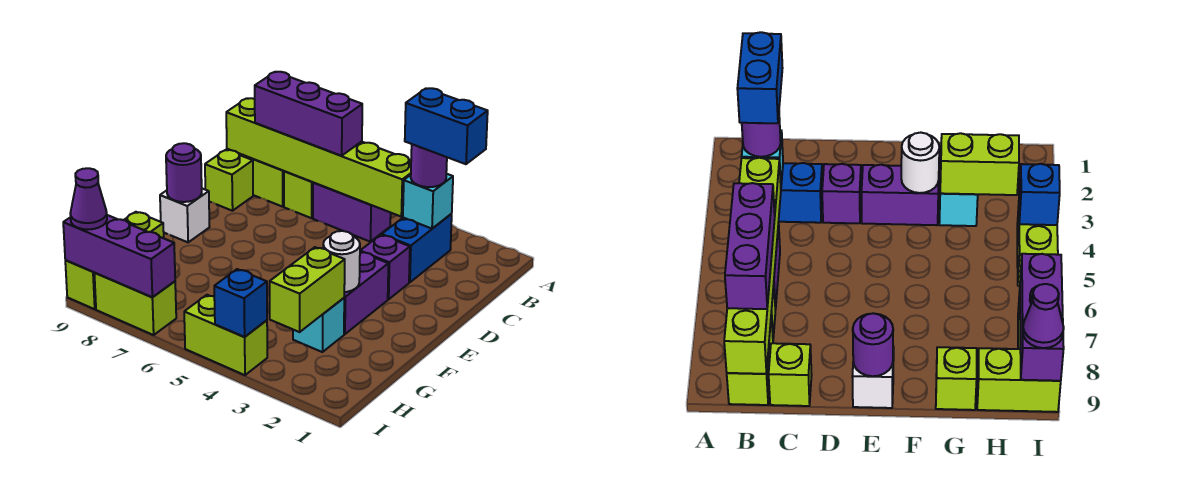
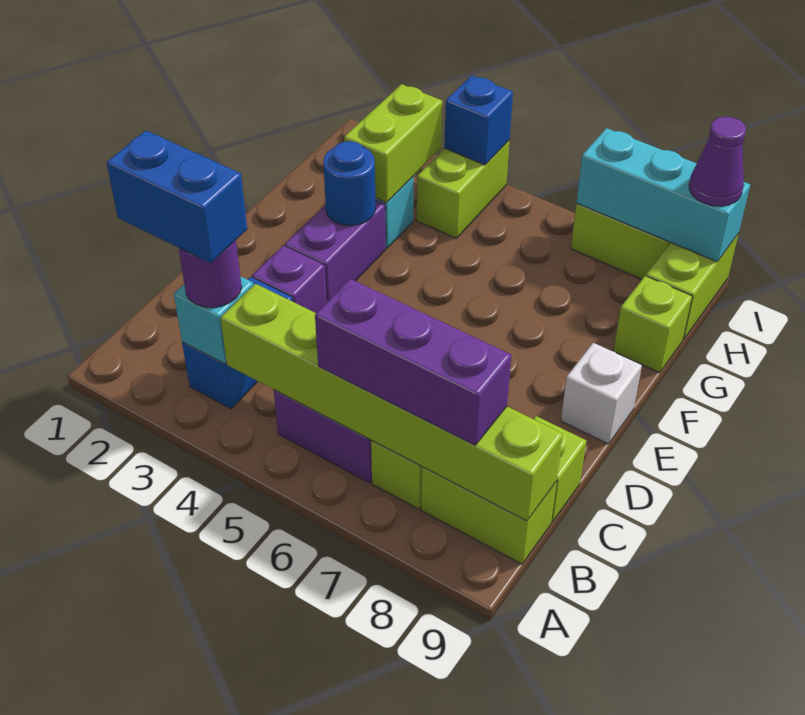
purple 1x1 round brick [166,143,202,202] -> none
white 1x1 round brick [323,231,360,292] -> blue 1x1 round brick [323,141,376,226]
lime 1x2 brick [184,295,267,375] -> lime 1x2 brick turned to [417,140,510,238]
purple 1x3 brick [63,215,175,297] -> cyan 1x3 brick [576,128,750,262]

